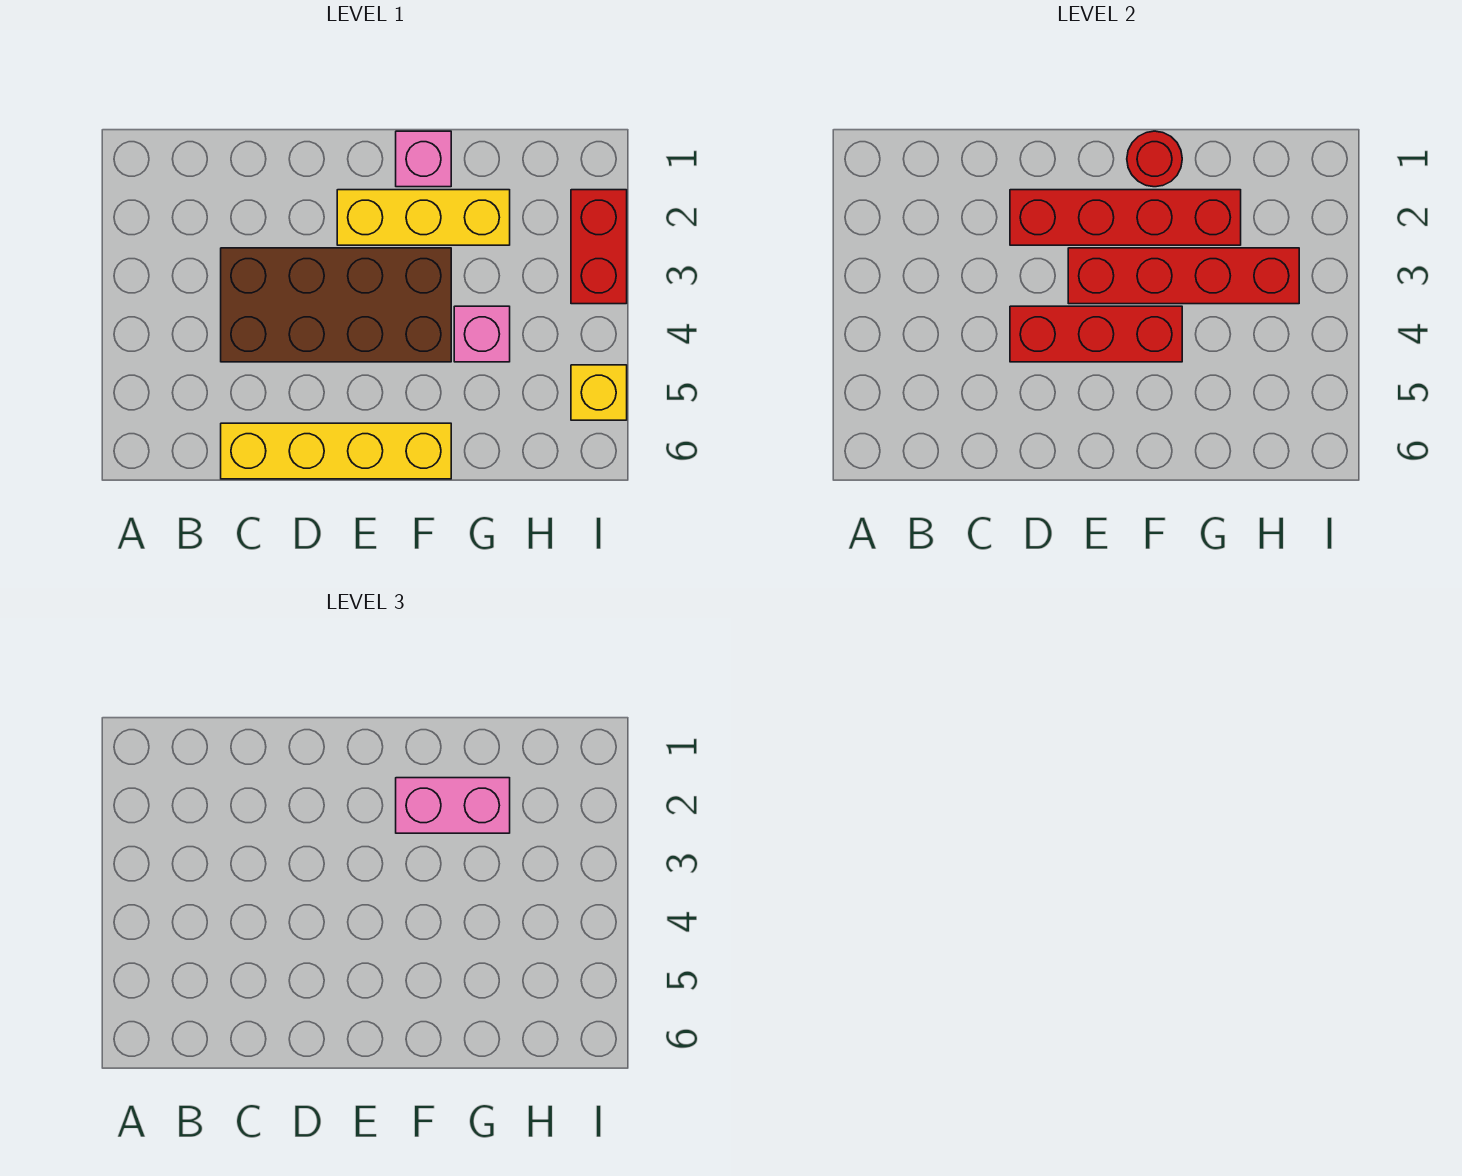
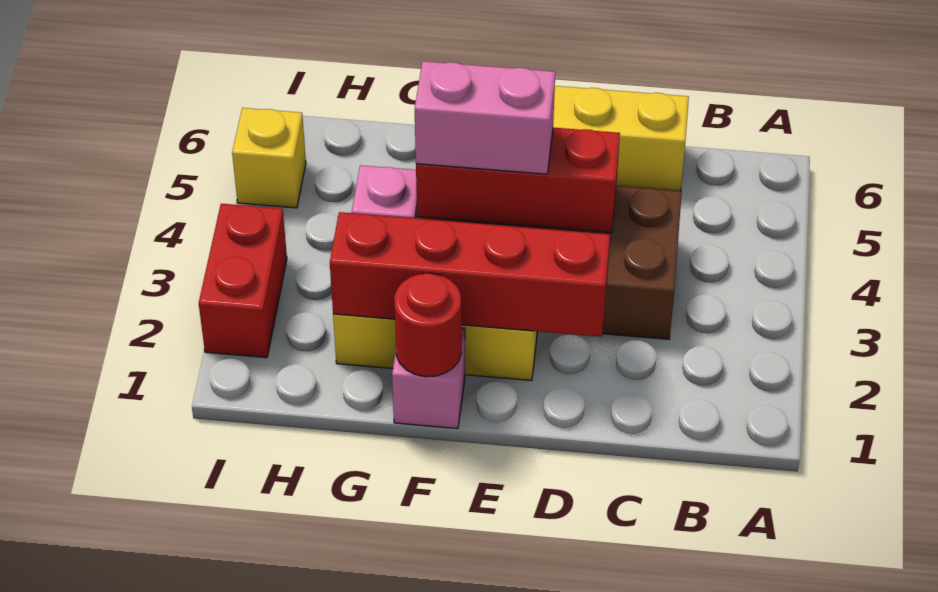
red 1x4 brick [1068,248,1299,304] -> none
pink 1x2 brick [396,778,510,833] -> pink 1x2 brick moved to [415,61,555,174]

